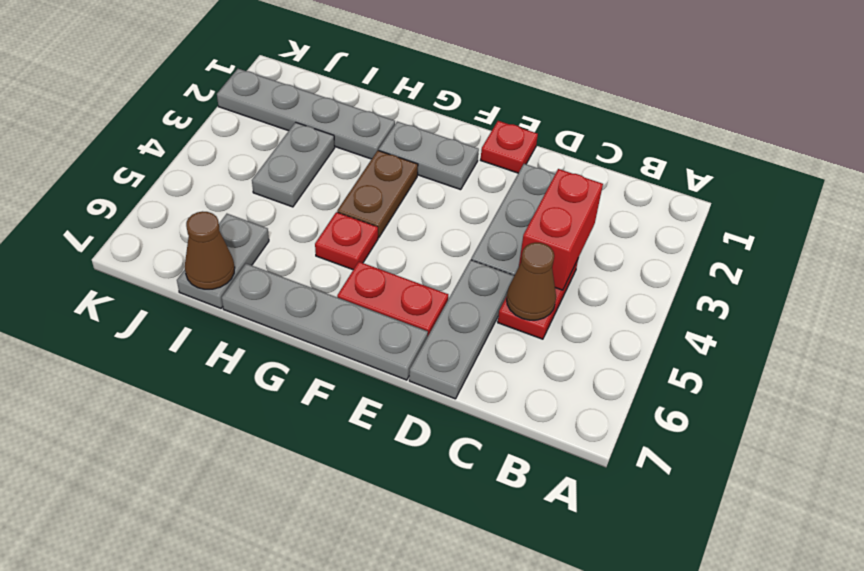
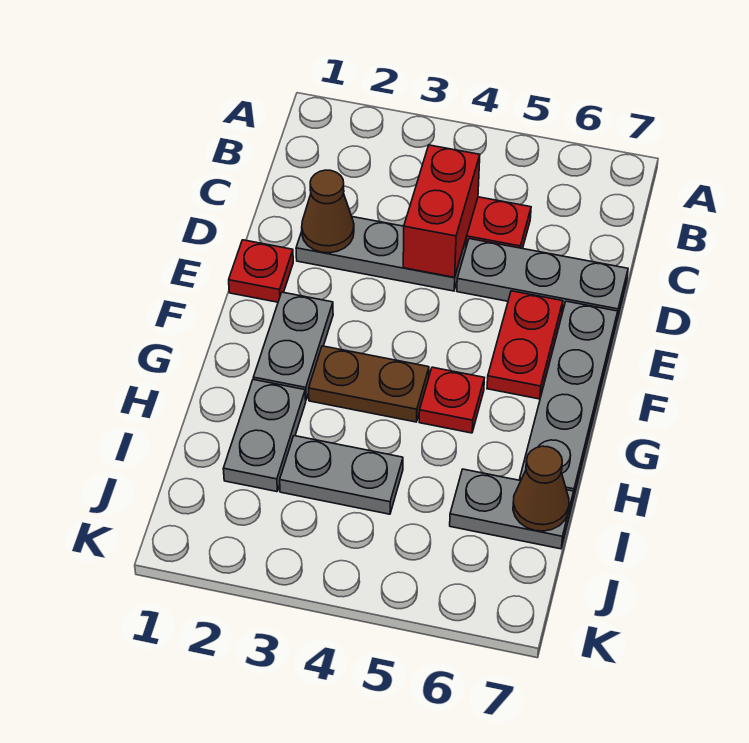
red 1x2 brick [519,169,603,290] -> red 1x2 brick turned to [403,145,480,277]
brown 1x1 cone [507,243,556,320] -> brown 1x1 cone moved to [302,170,354,253]
grey 1x4 plate [217,69,395,159] -> grey 1x2 plate [223,379,306,492]

